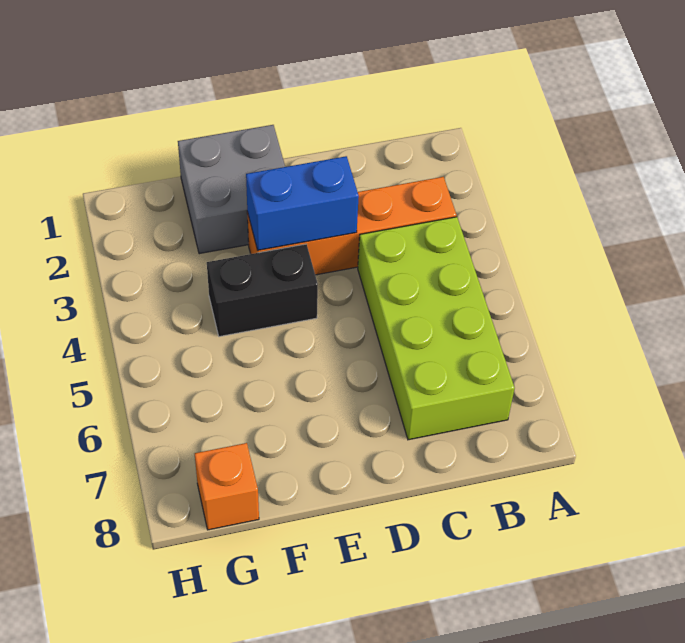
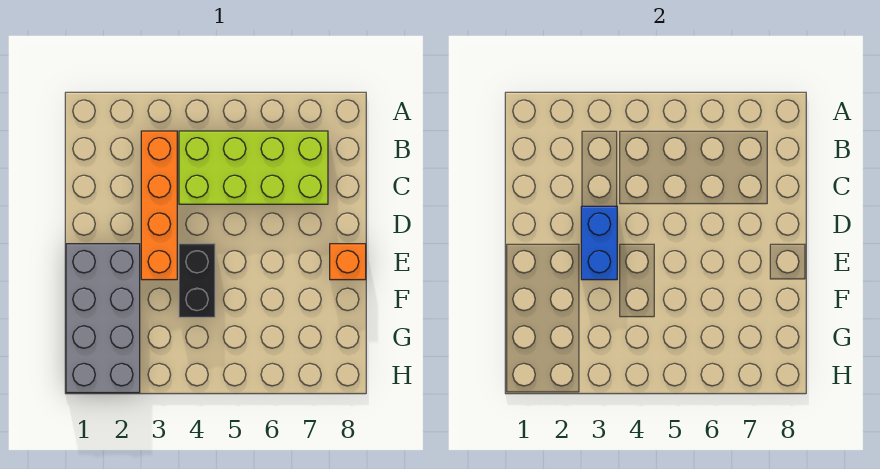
grey 2x2 brick [178,125,285,254] -> grey 2x4 brick [66,244,140,393]
orange 1x1 brick [195,443,259,530] -> orange 1x1 brick moved to [330,244,366,280]

